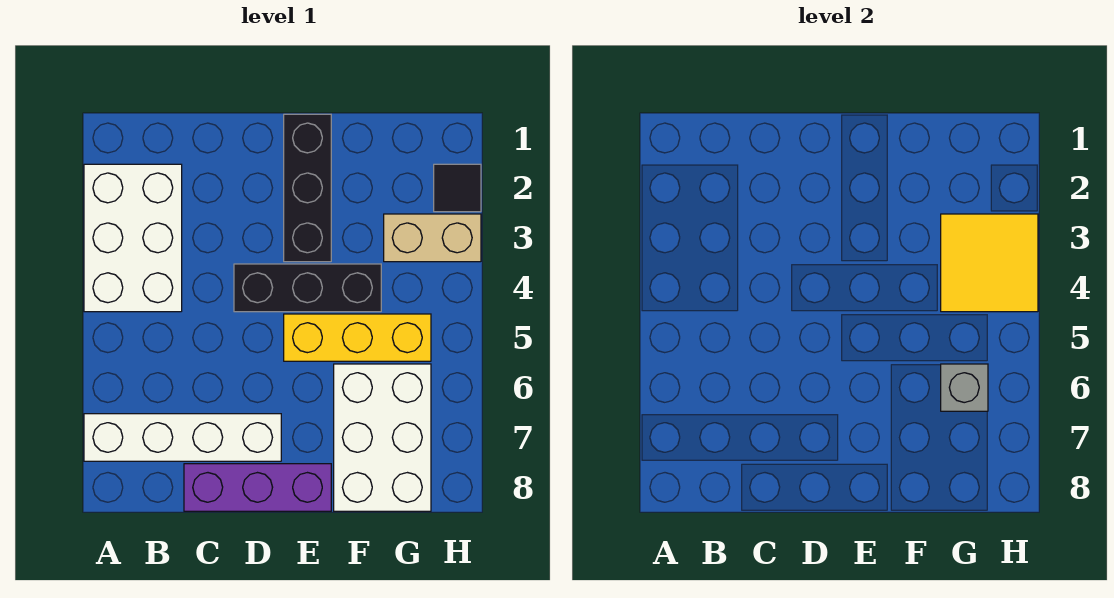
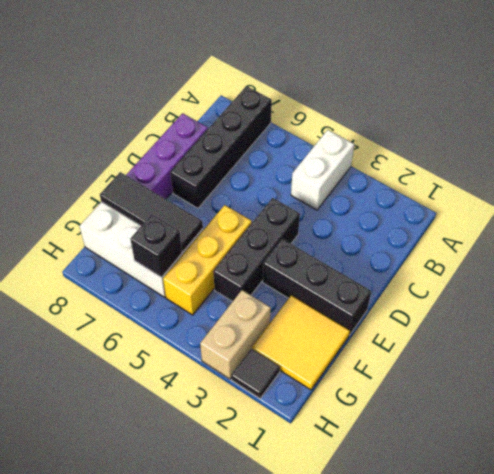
white 2x3 brick [84,164,182,312] -> white 1x2 brick [291,130,354,210]
white 1x4 brick [84,414,281,461] -> black 1x4 brick [170,86,272,208]
none -> black 1x3 tile [100,172,203,251]
yellow 2x2 tile [941,214,1038,312] -> yellow 2x2 tile moved to [252,295,350,390]
grey 1x1 brick [941,364,988,411] -> black 1x1 brick [130,214,182,277]

